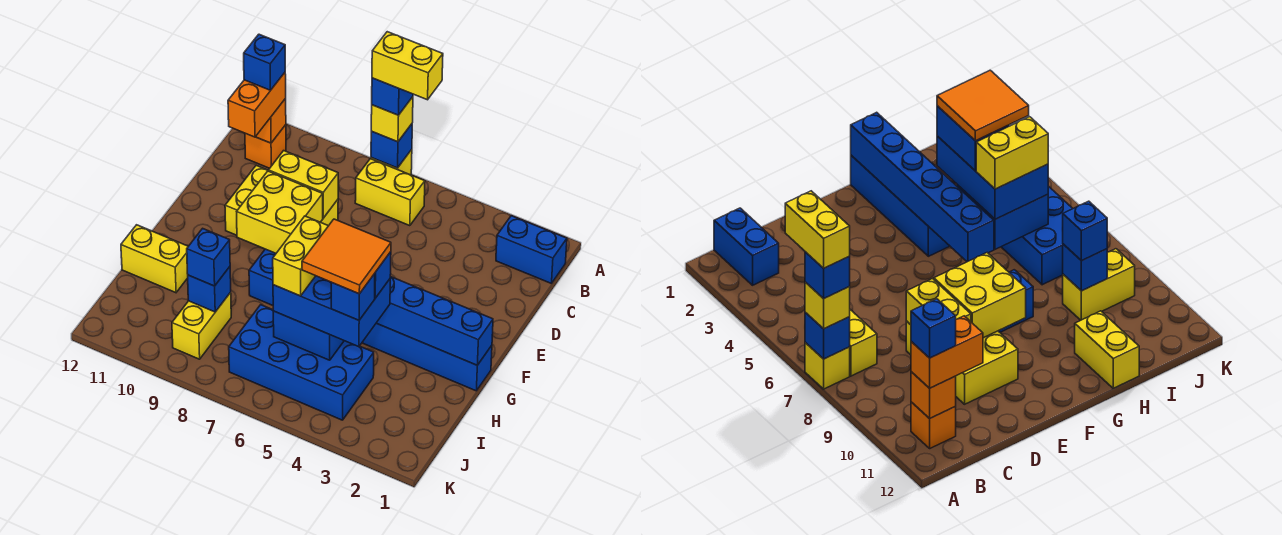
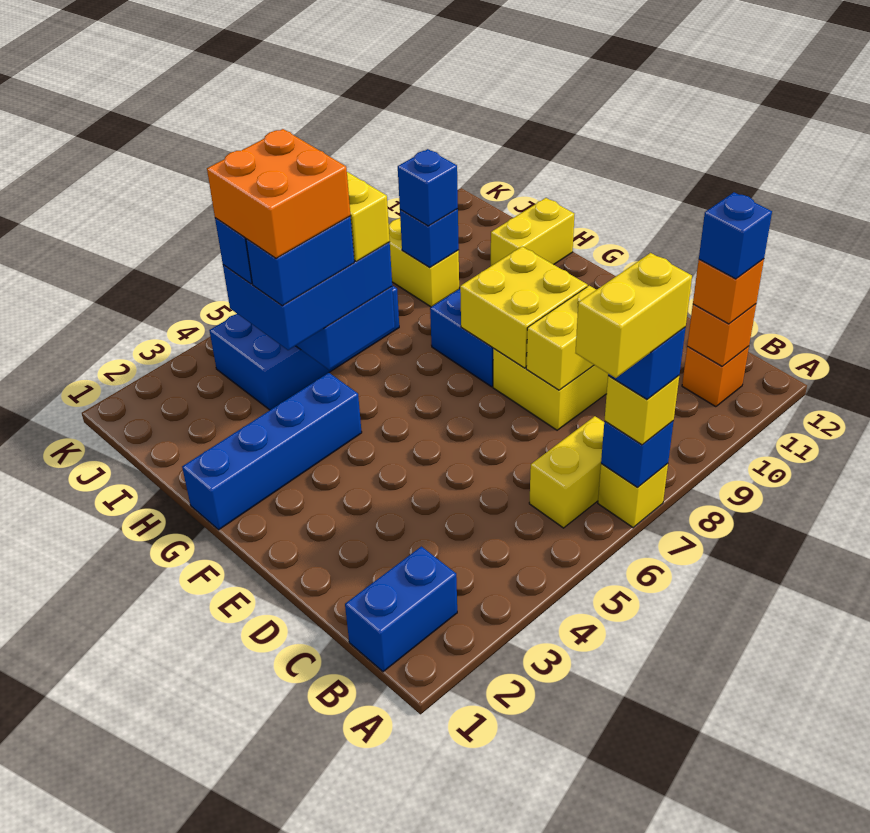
orange 1x2 brick [228,73,286,137] -> orange 1x1 brick [693,259,764,324]
blue 1x6 brick [377,276,493,365] -> none
orange 2x2 tile [302,219,391,294] -> orange 2x2 brick [207,129,350,258]

